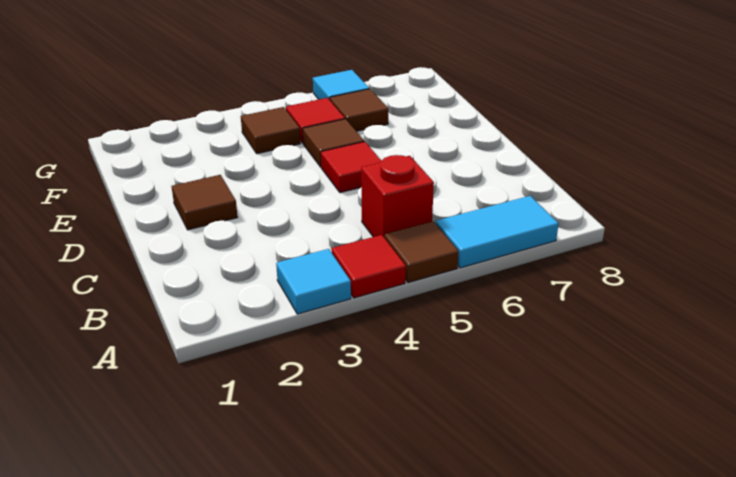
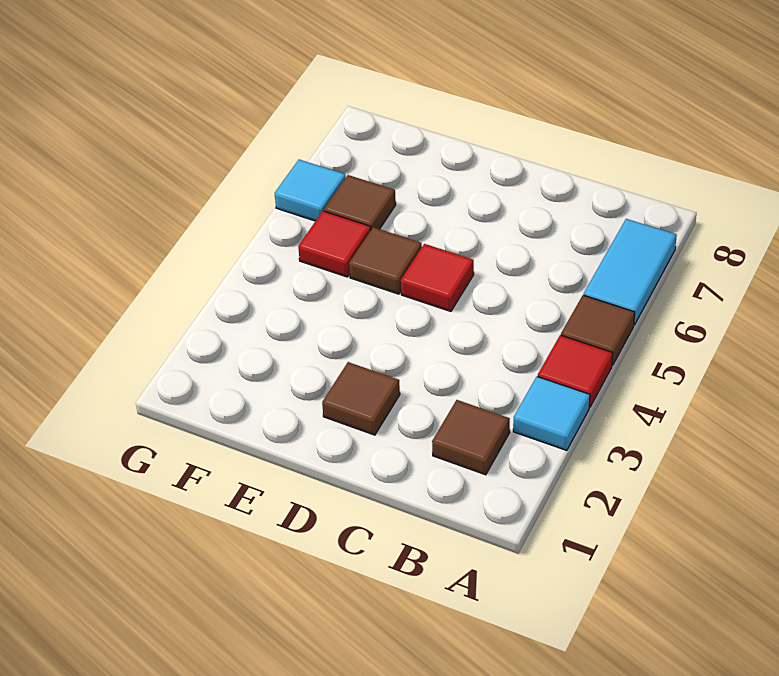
red 1x1 brick [361,155,434,238] -> none
brown 1x1 tile [241,107,300,154] -> brown 1x1 tile moved to [432,400,510,475]

